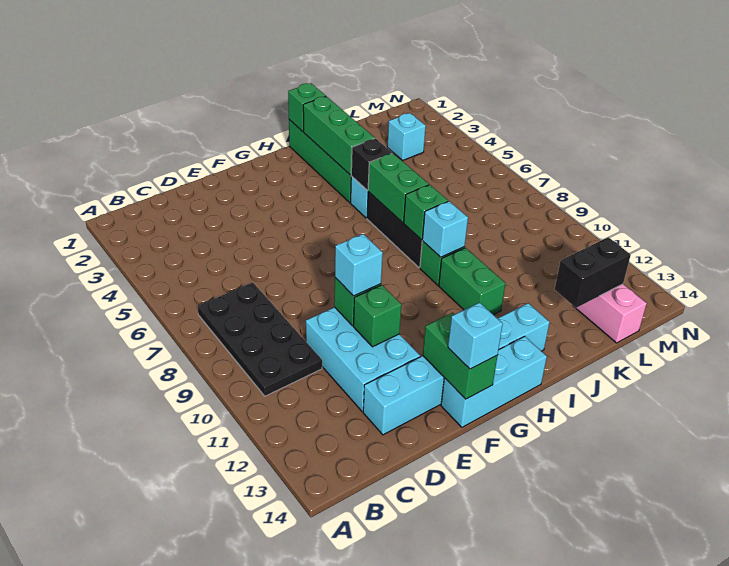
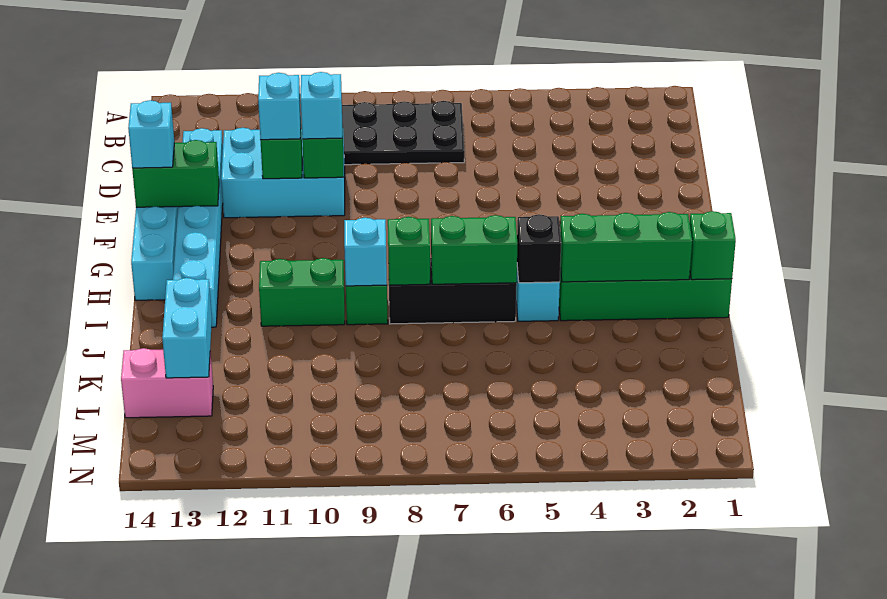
black 1x2 brick [555,237,631,308] -> cyan 1x2 brick [162,278,212,378]
cyan 1x1 brick [387,113,426,160] -> cyan 1x1 brick moved to [258,73,301,140]

